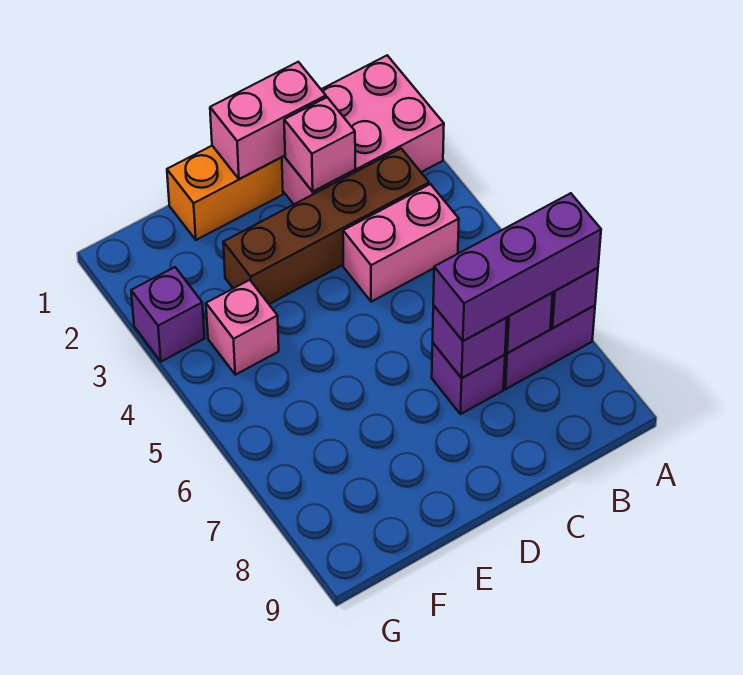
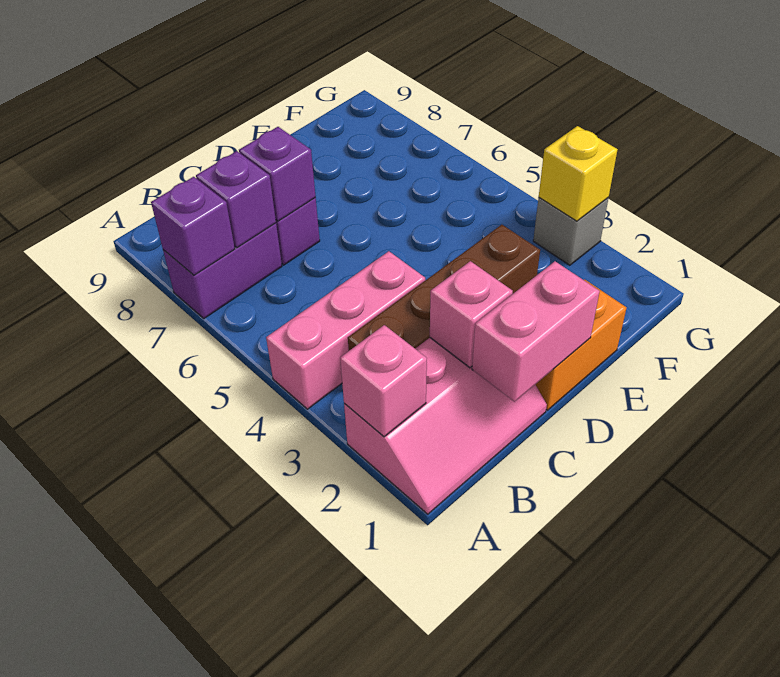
pink 2x3 brick [282,55,444,204] -> pink 2x3 slope [344,338,547,514]
purple 1x3 brick [433,193,601,341] -> none
pink 1x2 brick [343,184,459,302] -> pink 1x3 brick [266,251,425,409]
pink 1x1 brick [206,280,279,375] -> pink 1x1 brick moved to [340,325,427,437]
purple 1x1 brick [131,267,205,362] -> grey 1x1 brick [533,197,609,265]
none -> yellow 1x1 brick [539,126,618,221]

